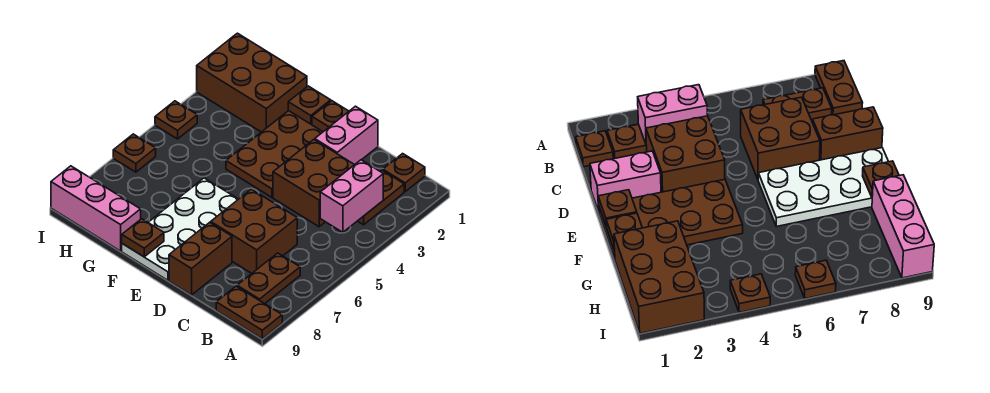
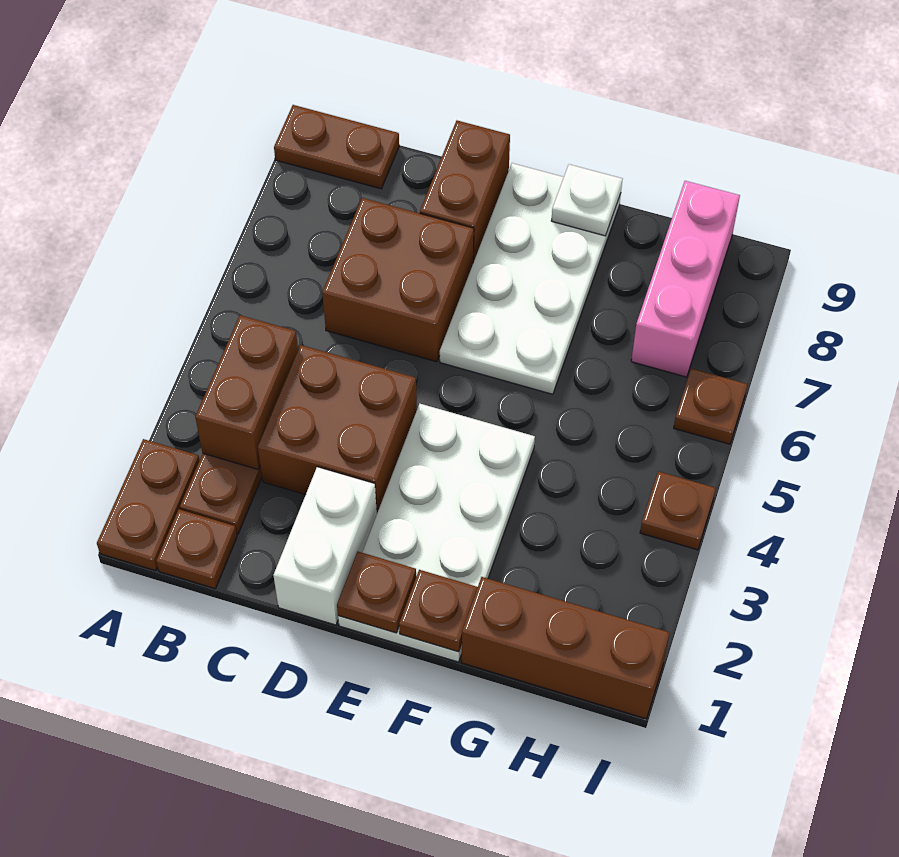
pink 1x2 brick [320,160,383,232] -> brown 1x2 brick [195,315,298,469]
brown 1x2 plate [237,253,300,304] -> brown 1x2 plate moved to [97,439,200,571]
pink 1x2 brick [315,106,378,165] -> white 1x2 brick [273,467,377,625]
brown 2x4 plate [226,111,322,197] -> white 2x4 plate [338,404,535,662]
brown 1x1 plate [122,219,164,257] -> white 1x1 plate [551,164,622,236]
brown 2x3 brick [197,33,307,132] -> brown 1x3 brick [462,577,670,719]
pink 1x3 brick [51,166,141,251] -> pink 1x3 brick turned to [631,181,740,377]

